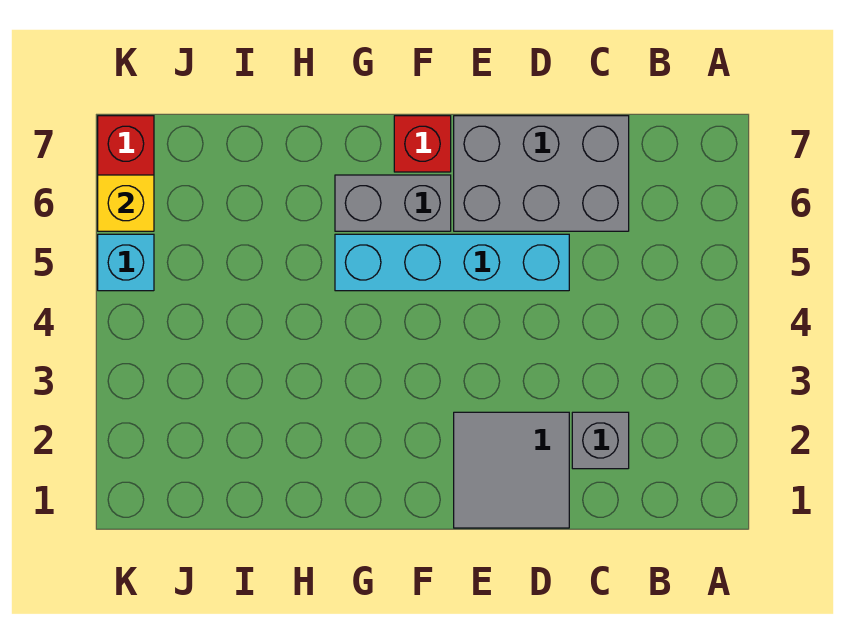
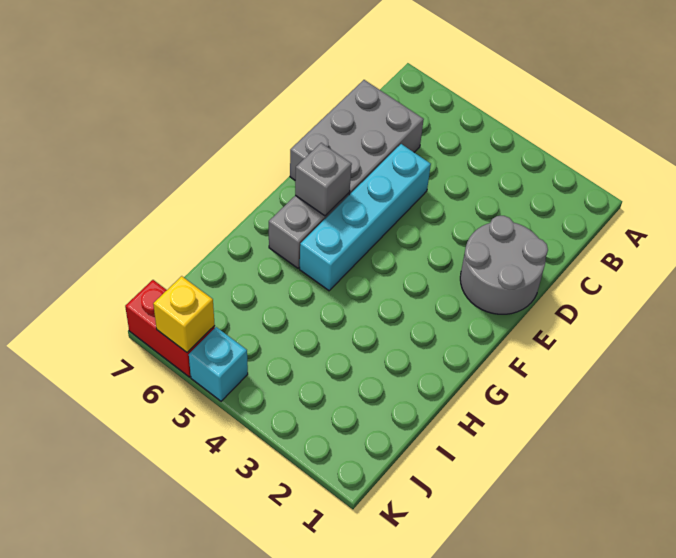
grey 1x1 brick [572,412,629,469] -> grey 1x1 brick moved to [295,143,352,216]
grey 2x2 tile [454,412,569,528] -> grey 2x2 round brick [460,216,548,314]
red 1x1 brick [394,116,451,172] -> none

